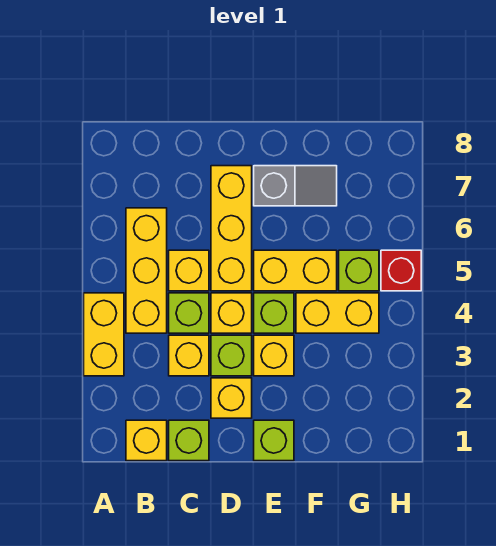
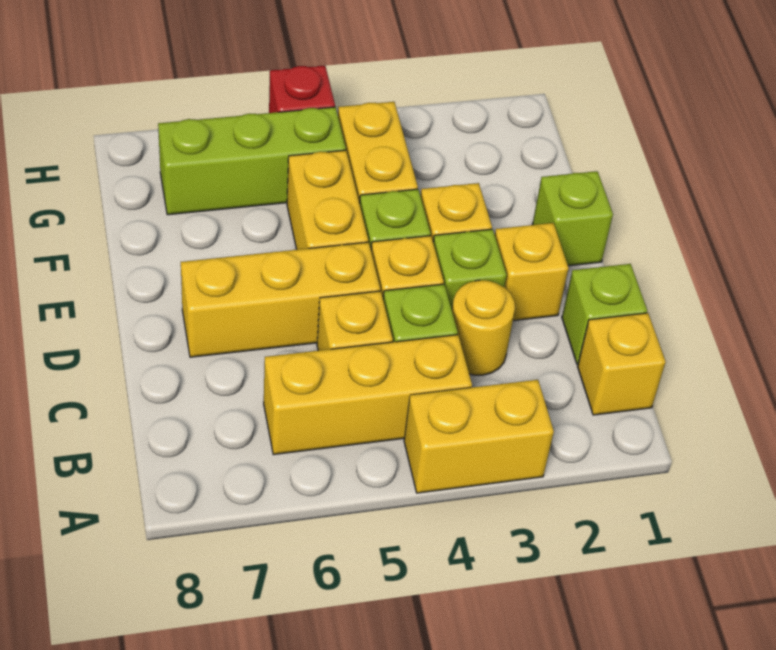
yellow 1x1 brick [169,335,209,376] -> yellow 1x1 round brick [452,280,515,375]
grey 1x2 slope [254,166,337,206] -> none
lime 1x1 brick [339,250,379,291] -> lime 1x3 brick [158,107,346,215]

